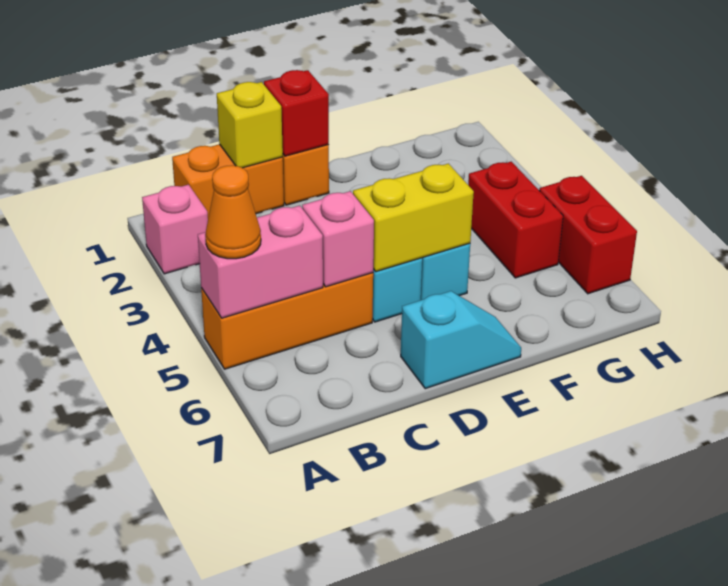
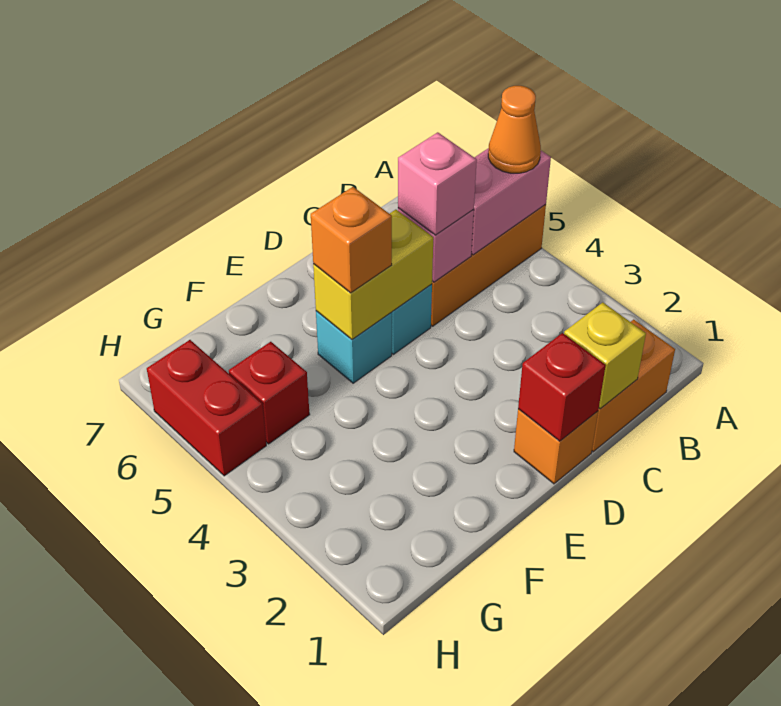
pink 1x1 brick [142,185,208,274] -> pink 1x1 brick moved to [398,132,477,235]
cyan 1x2 slope [401,291,521,389] -> none
none -> orange 1x1 brick [311,187,392,293]
red 1x2 brick [468,162,563,278] -> red 1x1 brick [229,342,310,444]

